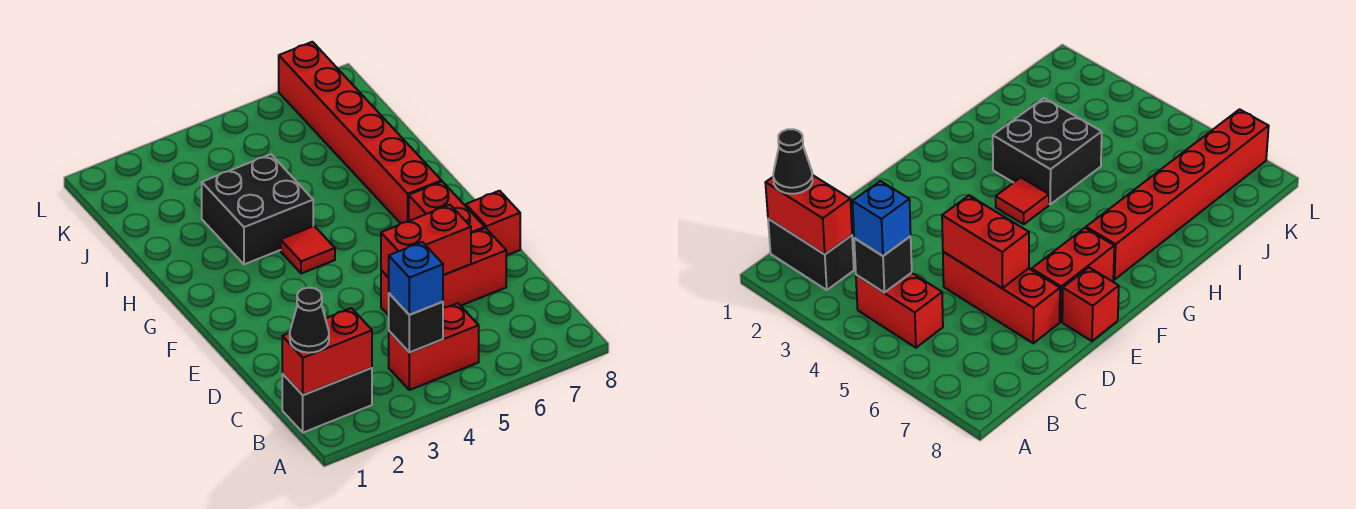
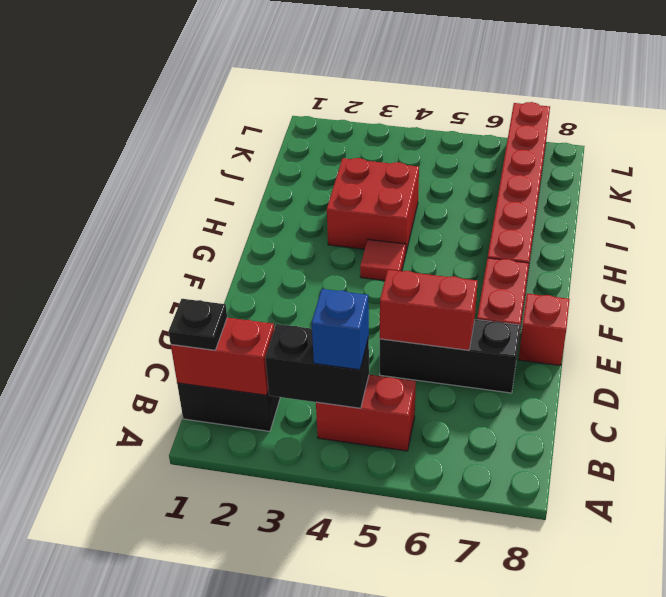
black 1x1 cone [290,288,329,353] -> black 1x1 plate [168,299,227,350]
black 1x1 brick [389,294,443,353] -> black 1x2 brick [266,324,369,408]
red 1x3 brick [381,228,506,315] -> black 1x3 brick [380,319,520,393]
black 2x2 brick [202,154,313,264] -> red 2x2 brick [327,158,419,252]

